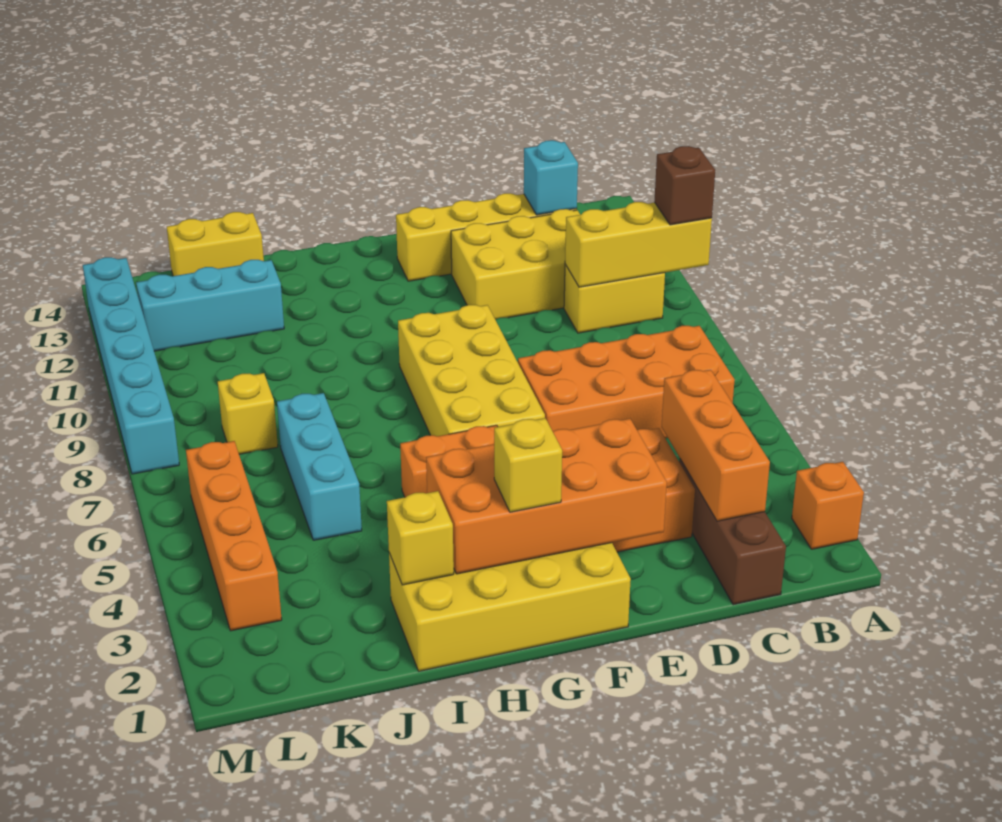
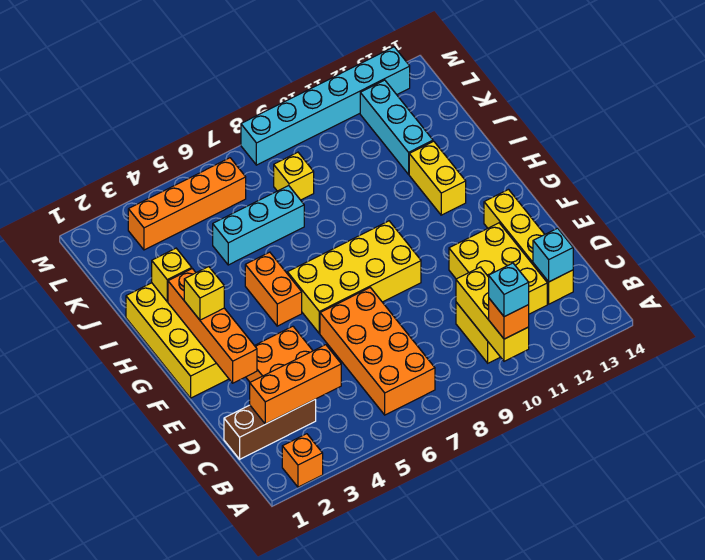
brown 1x1 brick [654,146,715,225] -> orange 1x1 brick [489,299,529,339]
none -> cyan 1x1 brick [489,263,529,317]
orange 2x4 brick [426,419,667,574] -> orange 1x4 brick [168,269,257,383]
yellow 1x2 brick [167,212,264,276] -> yellow 1x2 brick moved to [409,141,466,215]

